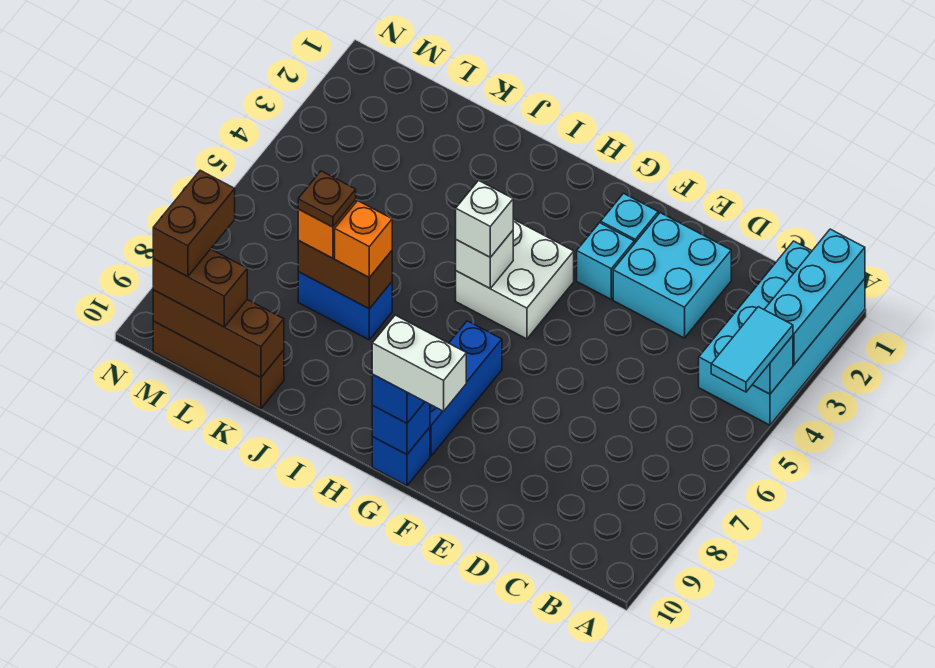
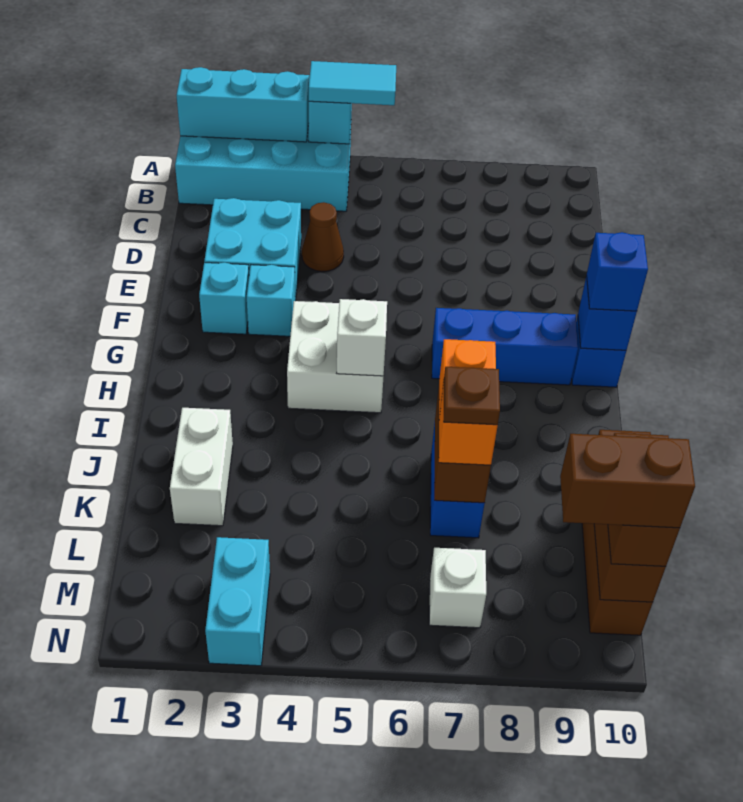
none -> brown 1x1 cone [302,202,344,272]
white 1x2 brick [372,315,466,411] -> white 1x2 brick moved to [170,408,233,526]
white 1x1 brick [456,180,513,257] -> white 1x1 brick moved to [429,548,486,628]
none -> cyan 1x2 brick [205,537,270,666]

